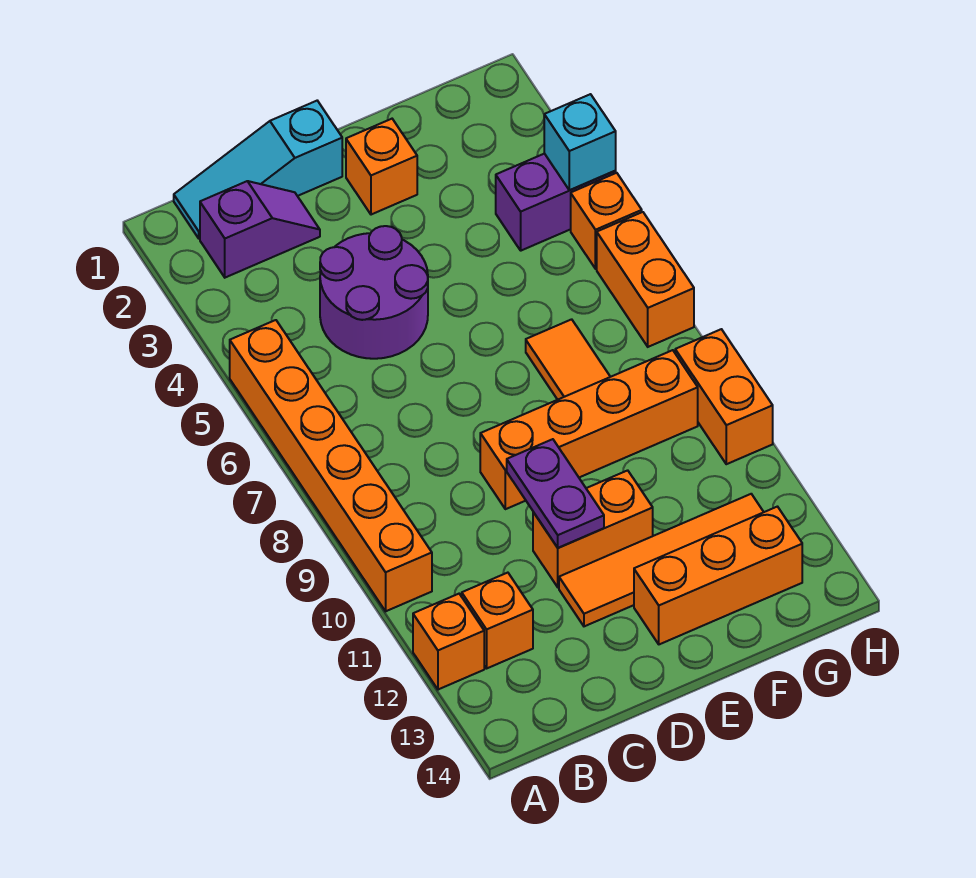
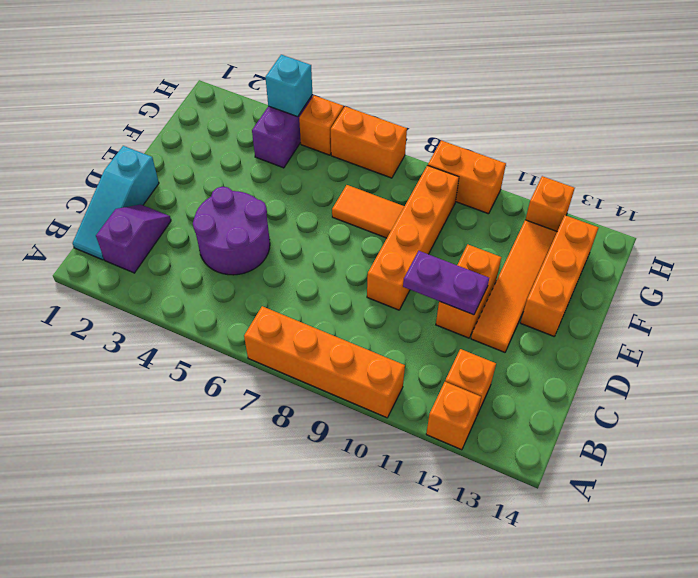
orange 1x6 brick [230,320,432,611] -> orange 1x4 brick [244,306,405,418]
orange 1x1 brick [346,119,417,215] -> orange 1x1 brick moved to [526,176,575,231]

